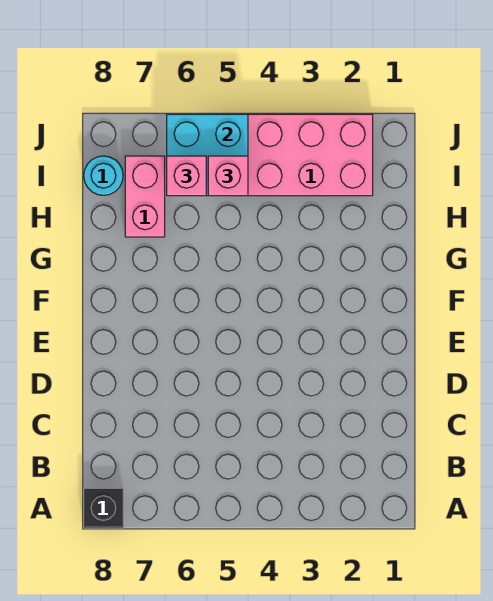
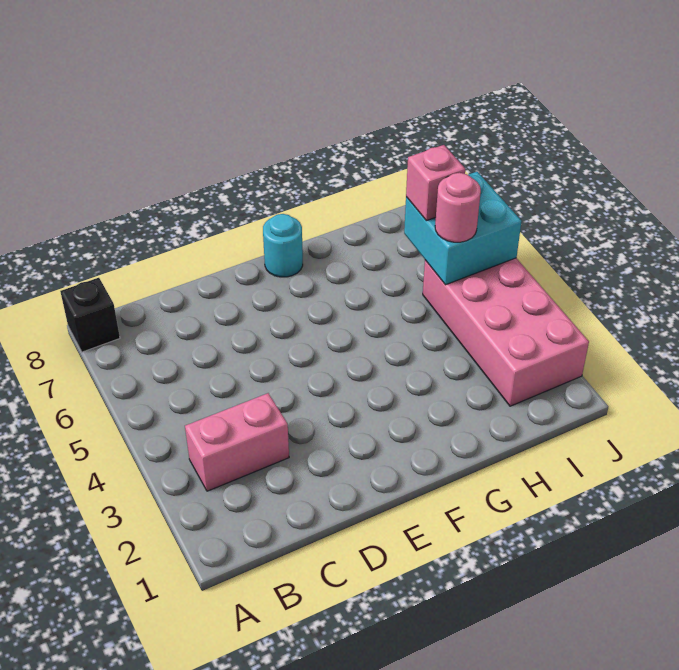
pink 1x2 brick [125,156,165,237] -> pink 1x2 brick moved to [185,393,289,491]
pink 1x1 brick [208,156,248,196] -> pink 1x1 round brick [435,173,481,242]
cyan 1x1 round brick [84,156,123,195] -> cyan 1x1 round brick moved to [263,214,303,277]

